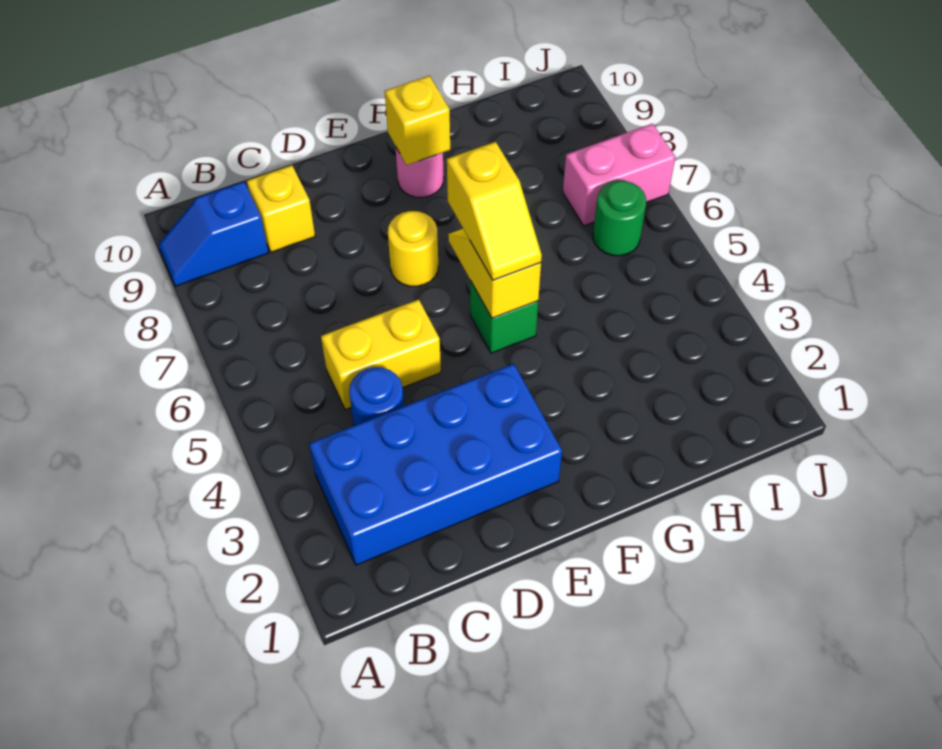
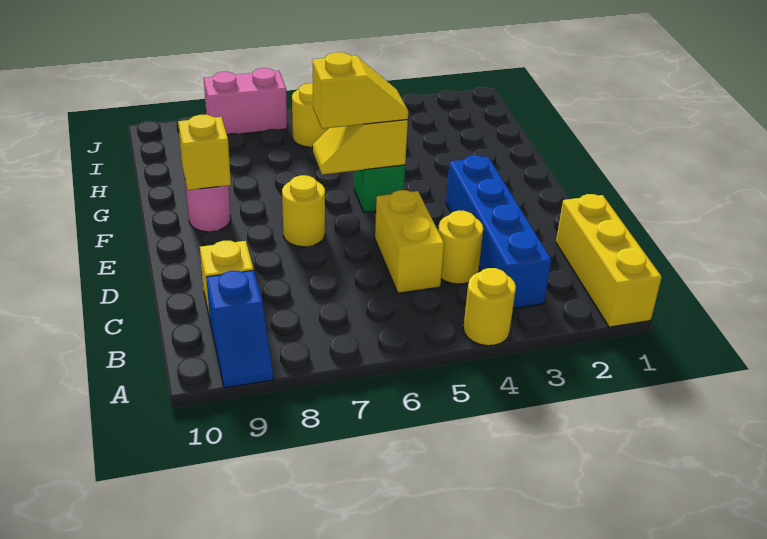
none -> yellow 1x3 brick [556,194,662,327]
none -> yellow 1x1 round brick [463,268,516,346]
blue 2x4 brick [309,364,562,565] -> blue 1x4 brick [446,155,551,308]
blue 1x1 round brick [349,367,404,426] -> yellow 1x1 round brick [438,211,483,284]
green 1x1 round brick [593,181,646,256] -> yellow 1x1 round brick [292,83,329,147]
pink 1x2 brick [563,124,675,226] -> pink 1x2 brick turned to [204,68,287,134]

